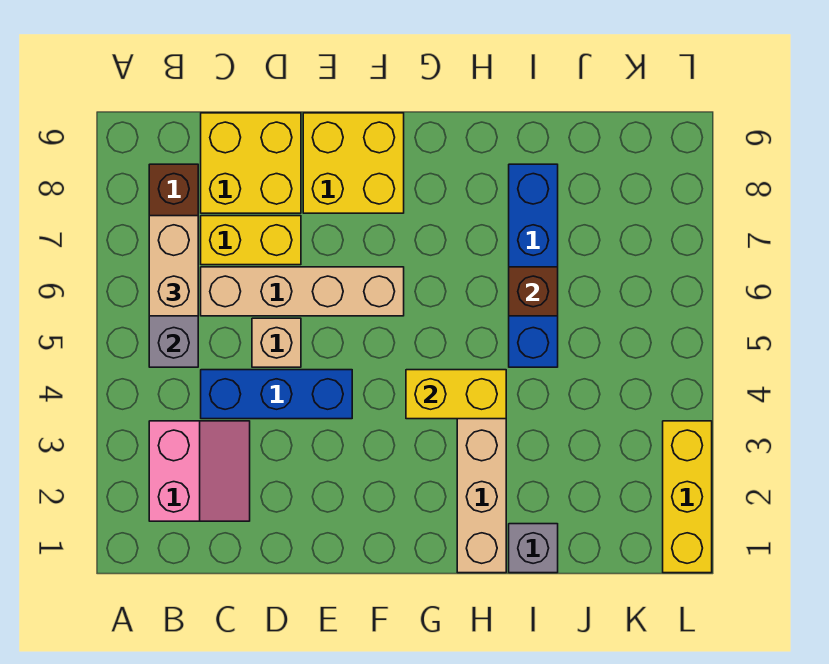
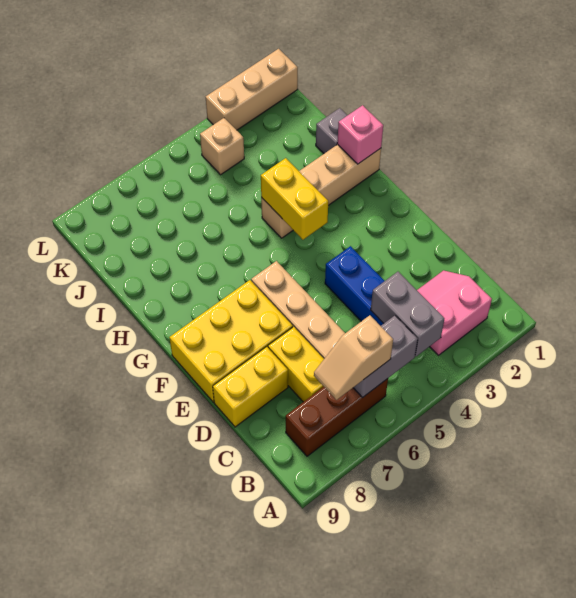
none -> grey 1x2 brick [371,272,444,356]
tan 1x2 brick [149,216,198,316] -> tan 1x2 slope [314,315,393,400]
yellow 2x2 brick [201,113,301,213] -> yellow 1x2 brick [213,347,288,427]
tan 1x1 brick [252,318,301,367] -> tan 1x1 brick moved to [200,118,244,175]
yellow 2x2 brick [303,113,404,213] -> yellow 2x3 brick [169,280,293,402]
none -> pink 1x1 brick [337,105,383,164]
blue 1x4 brick [509,164,558,367] -> none
brown 1x1 brick [509,267,558,316] -> none
yellow 1x3 brick [663,421,712,573] -> tan 1x3 brick [206,49,298,130]

